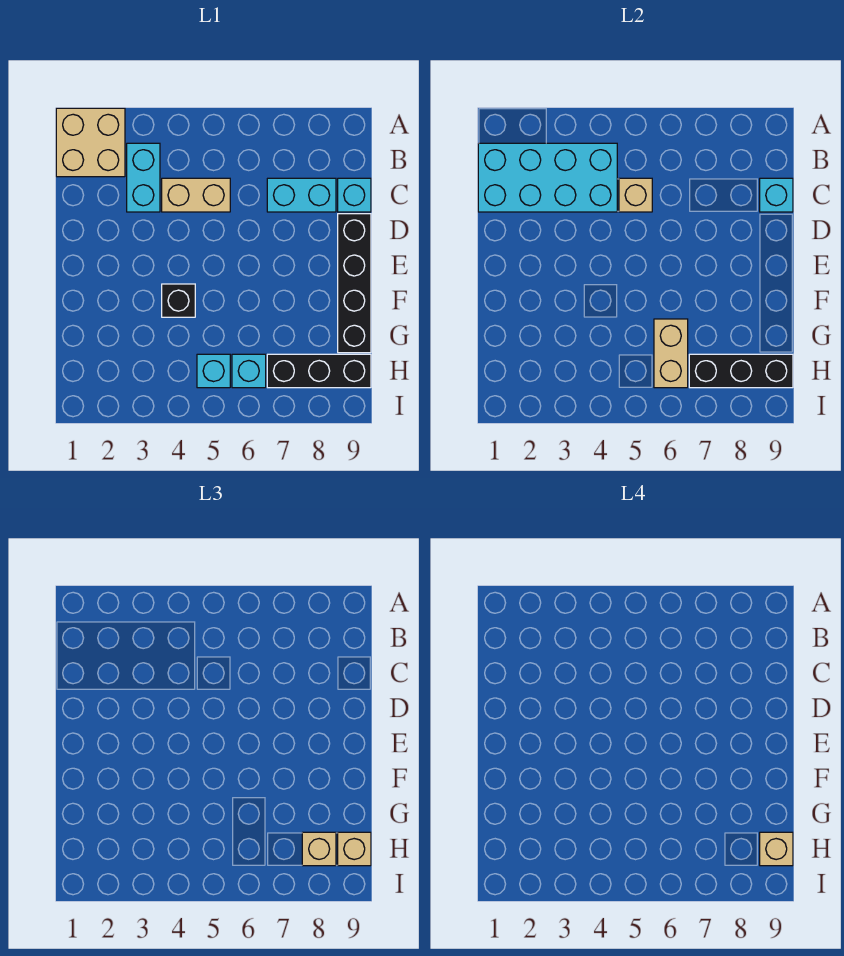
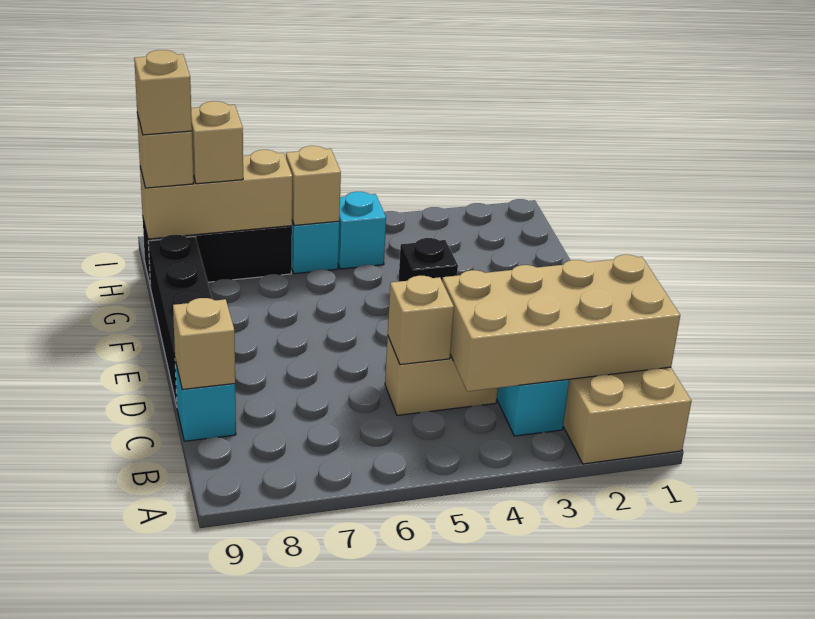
cyan 2x4 brick [478,143,617,212] -> tan 2x4 brick [442,255,680,391]
cyan 1x2 brick [267,178,336,212] -> none
cyan 1x1 brick [760,178,793,212] -> tan 1x1 brick [173,298,235,389]
tan 1x2 brick [654,319,688,388] -> tan 1x1 brick [286,146,341,225]
black 1x3 brick [689,354,793,388] -> tan 1x3 brick [140,150,292,239]

